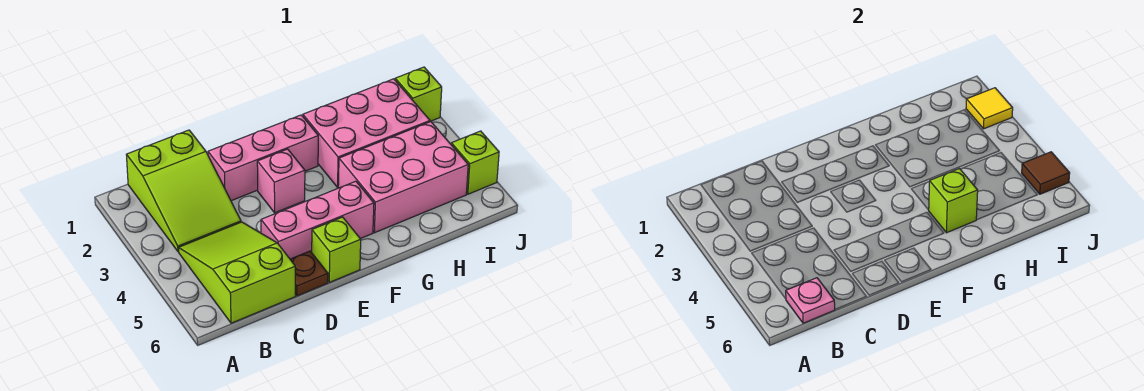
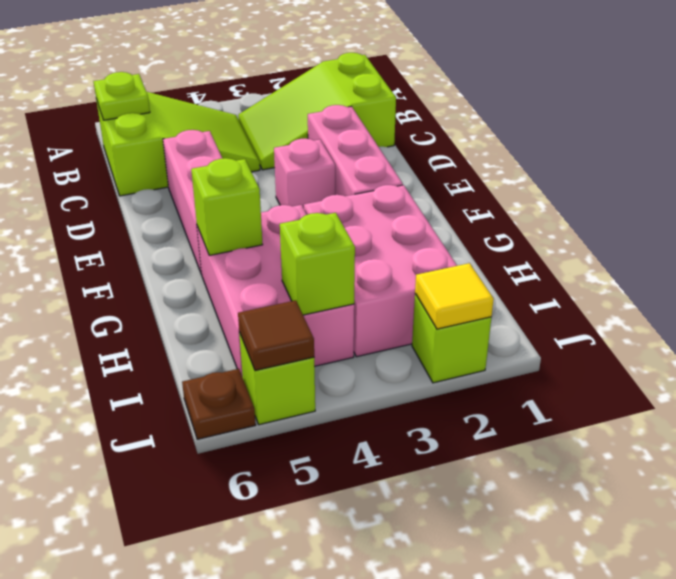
pink 1x1 plate [786,278,835,323] -> lime 1x1 plate [93,72,150,120]
brown 1x1 plate [290,251,328,296] -> brown 1x1 plate moved to [182,369,256,439]
lime 1x1 brick [312,217,361,282] -> lime 1x1 brick moved to [280,213,355,315]

